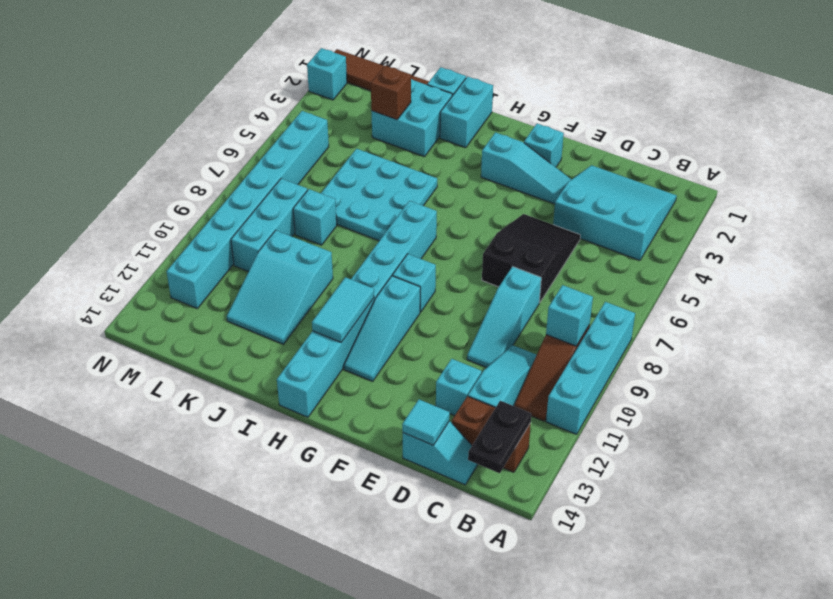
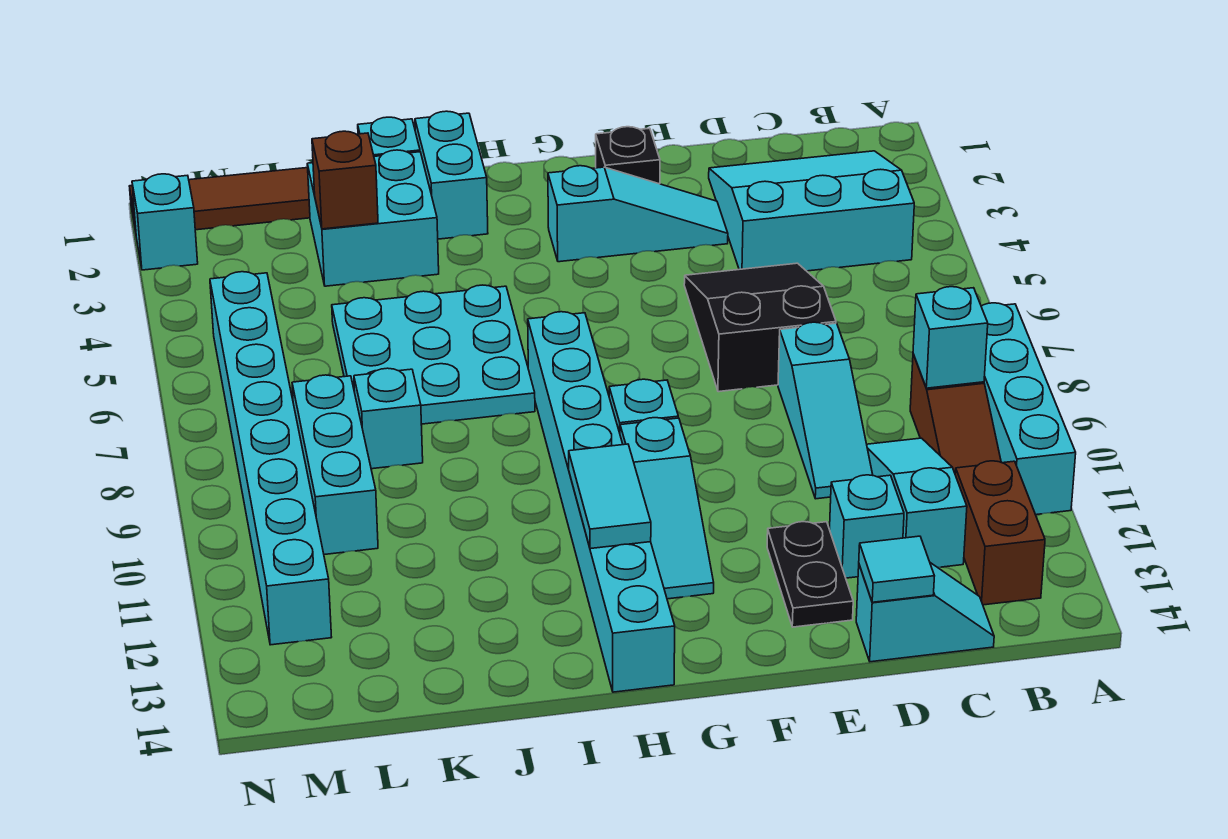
brown 1x2 brick [452,396,531,472] -> brown 1x2 brick turned to [955,461,1045,605]
black 1x2 plate [468,401,531,473] -> black 1x2 plate moved to [767,522,853,627]
cyan 1x1 brick [524,124,564,167] -> black 1x1 brick [596,127,660,184]
cyan 2x3 slope [227,230,333,344] -> none

